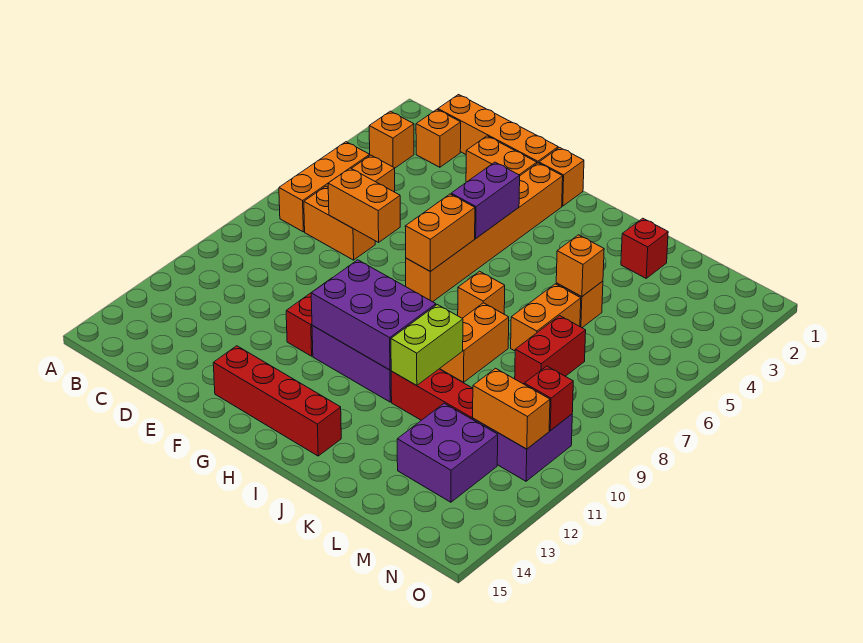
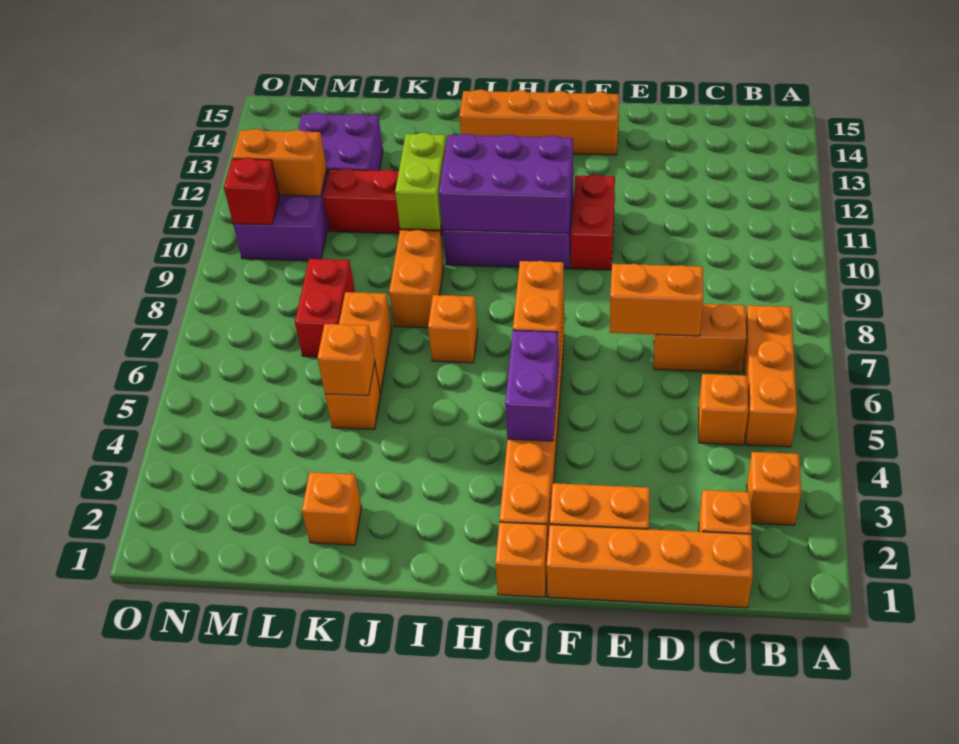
red 1x4 brick [213,346,341,456] -> orange 1x4 brick [459,89,619,155]
red 1x1 brick [621,218,668,278] -> orange 1x1 brick [302,472,362,545]

